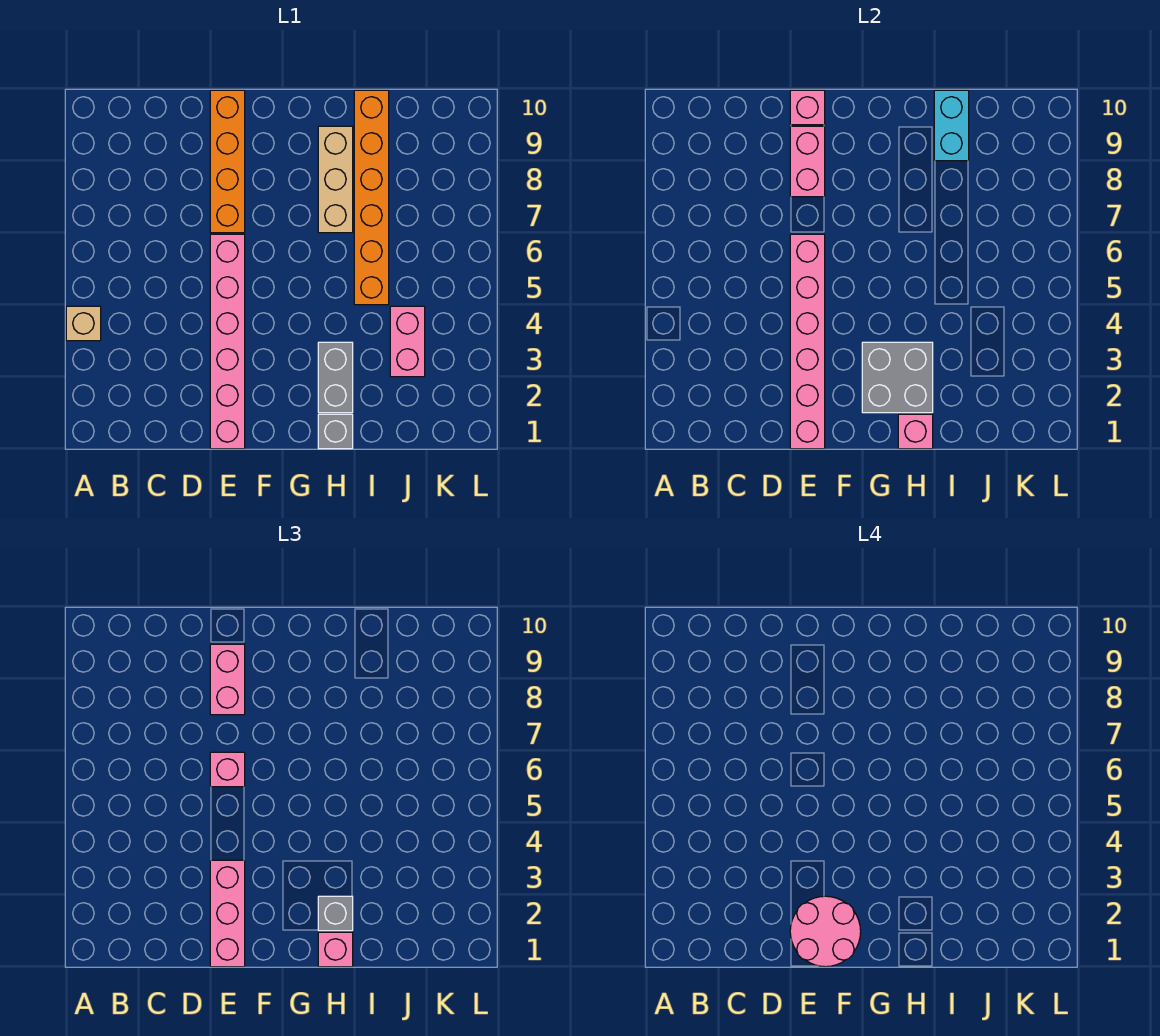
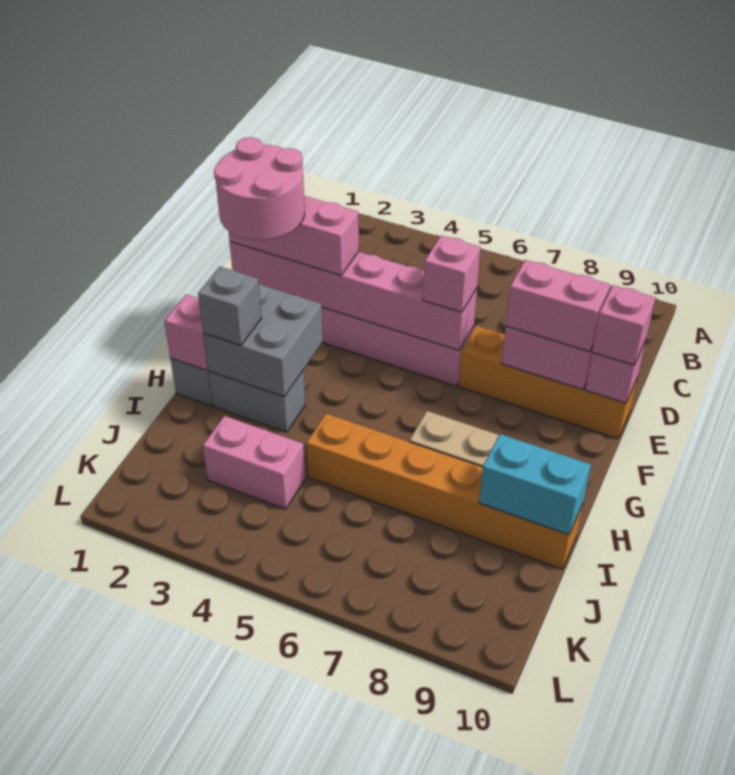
tan 1x1 brick [66,306,101,341] -> none
pink 1x1 brick [318,932,353,967] -> pink 1x1 brick moved to [592,285,655,365]

